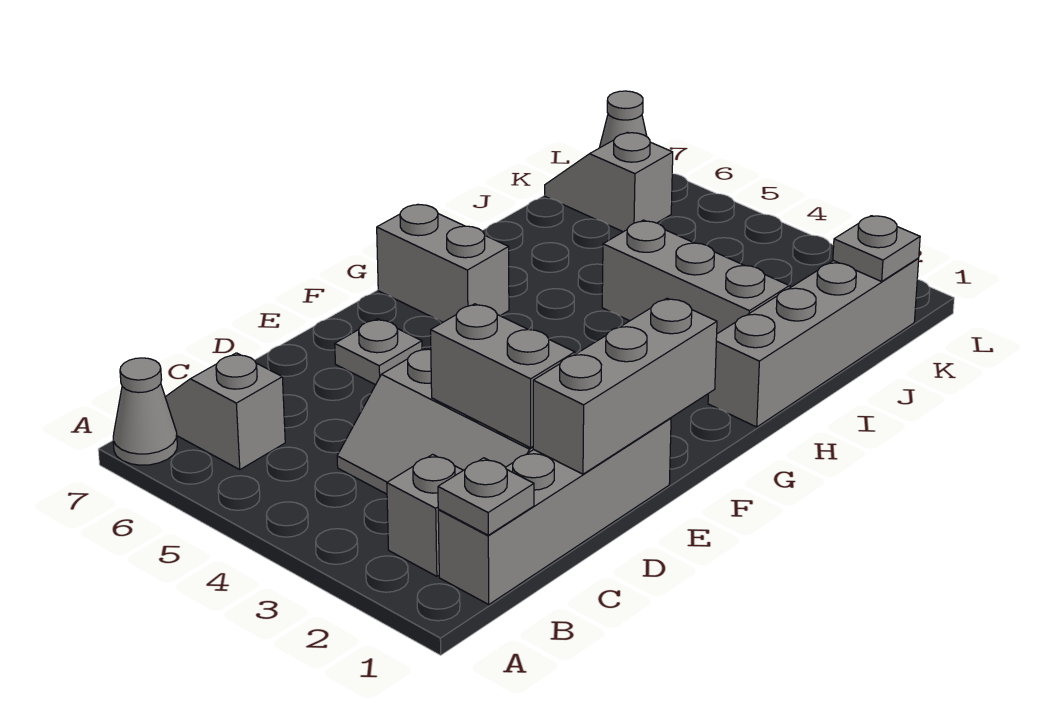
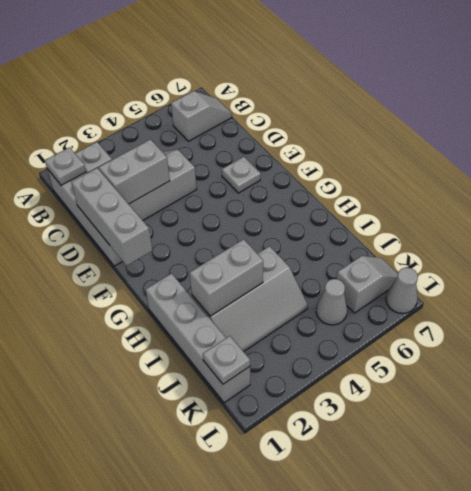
grey 1x1 cone [113,358,177,465] -> grey 1x1 cone moved to [316,279,347,325]
grey 1x2 brick [377,205,509,322] -> grey 1x2 brick moved to [190,239,263,316]

